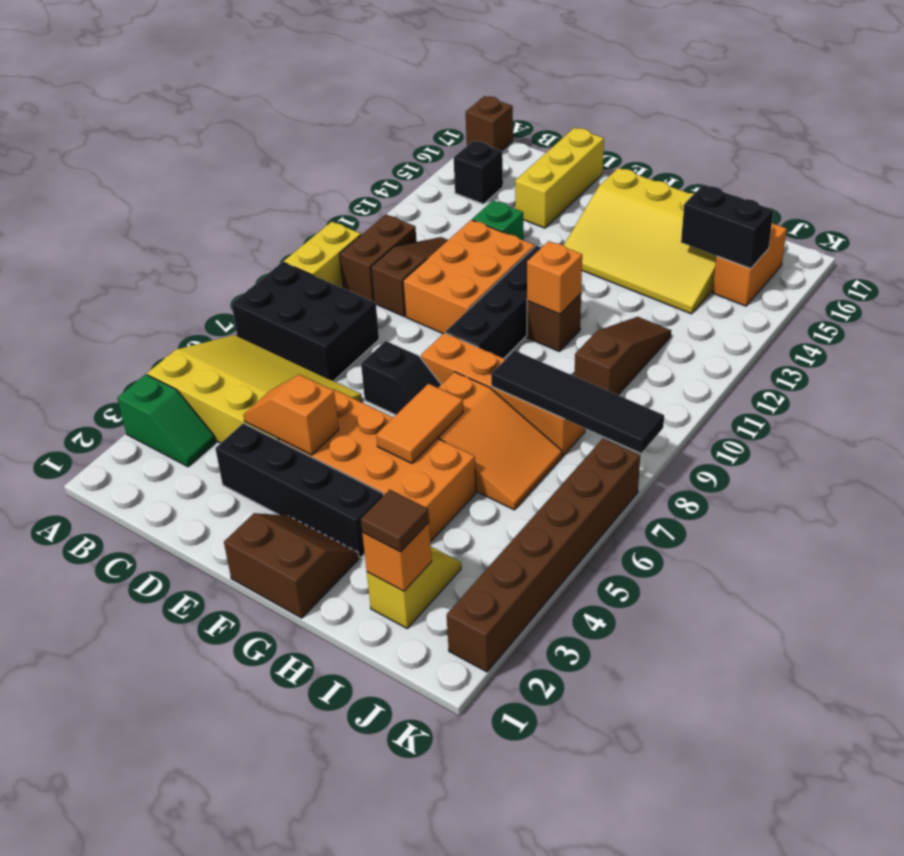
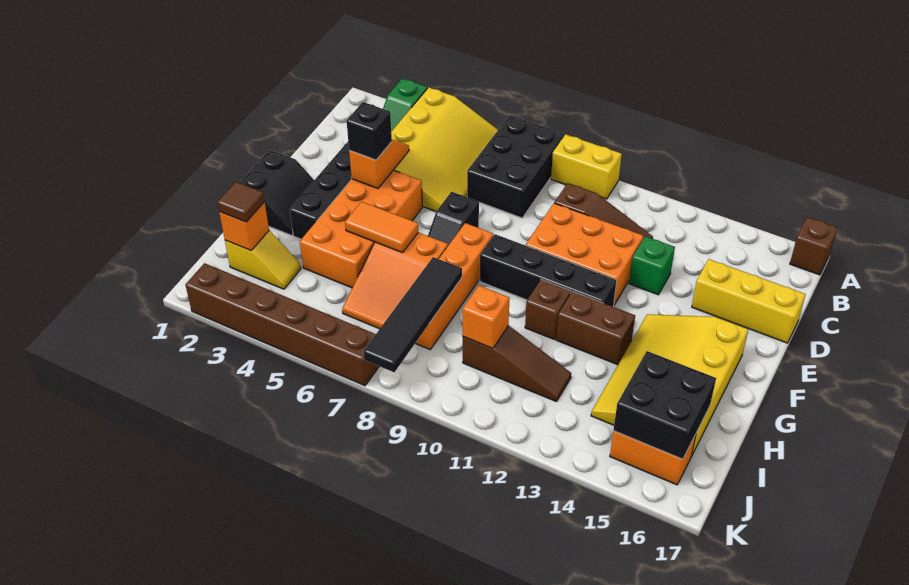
brown 1x2 brick [340,215,416,302] -> brown 1x2 brick moved to [556,291,635,365]
black 1x1 brick [454,140,503,204] -> black 1x1 brick moved to [347,102,392,160]
brown 2x2 slope [224,513,359,618] -> black 2x2 slope [240,150,314,235]
orange 1x1 brick [527,241,582,314] -> orange 1x1 brick moved to [463,286,509,349]
black 1x2 brick [681,185,774,269] -> black 2x2 brick [613,351,716,459]

